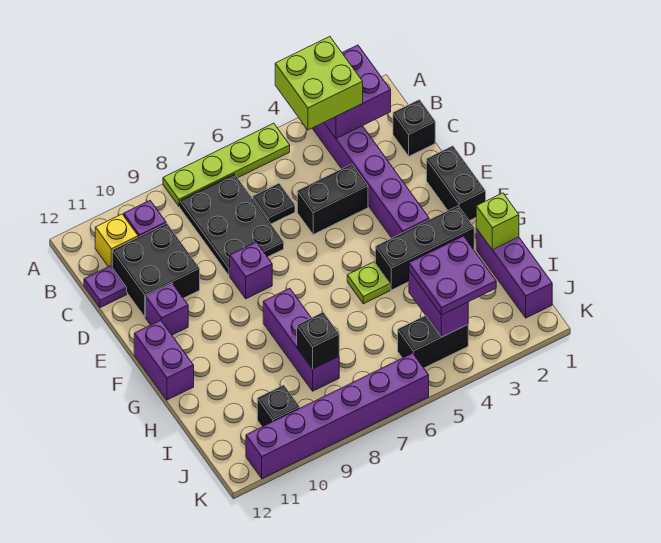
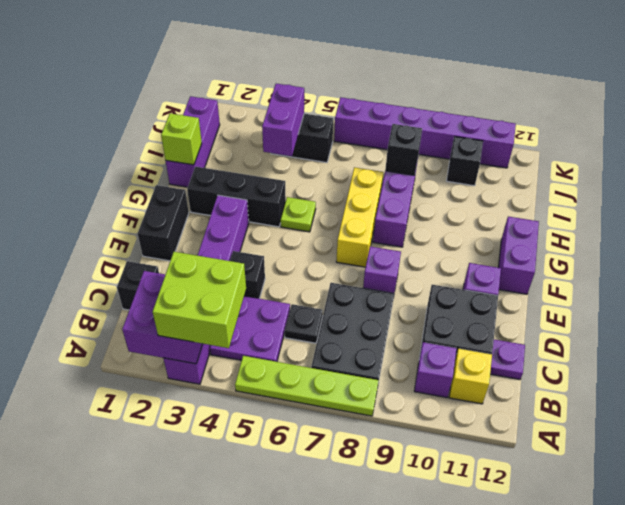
black 1x2 brick [297,164,368,234] -> black 1x1 brick [230,251,265,299]
none -> yellow 1x3 brick [336,167,383,267]
purple 2x2 plate [409,236,496,315] -> purple 2x2 plate moved to [210,296,290,362]

